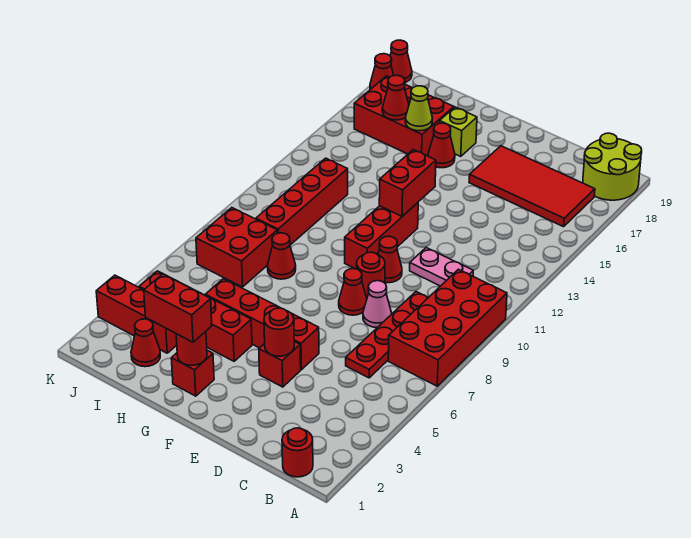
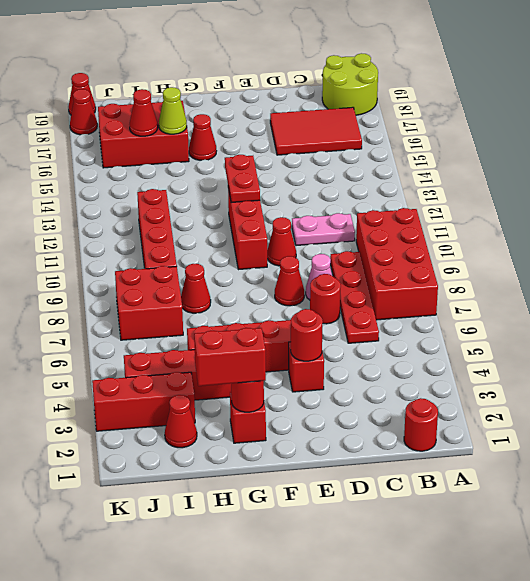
red 2x4 tile [469,146,595,227] -> red 2x3 tile [270,107,362,155]
red 1x1 round brick [357,252,385,298] -> red 1x1 round brick moved to [310,274,341,324]
red 1x2 brick [379,150,436,216] -> red 1x2 plate [225,155,260,203]
lime 1x1 brick [440,107,477,157] -> none

